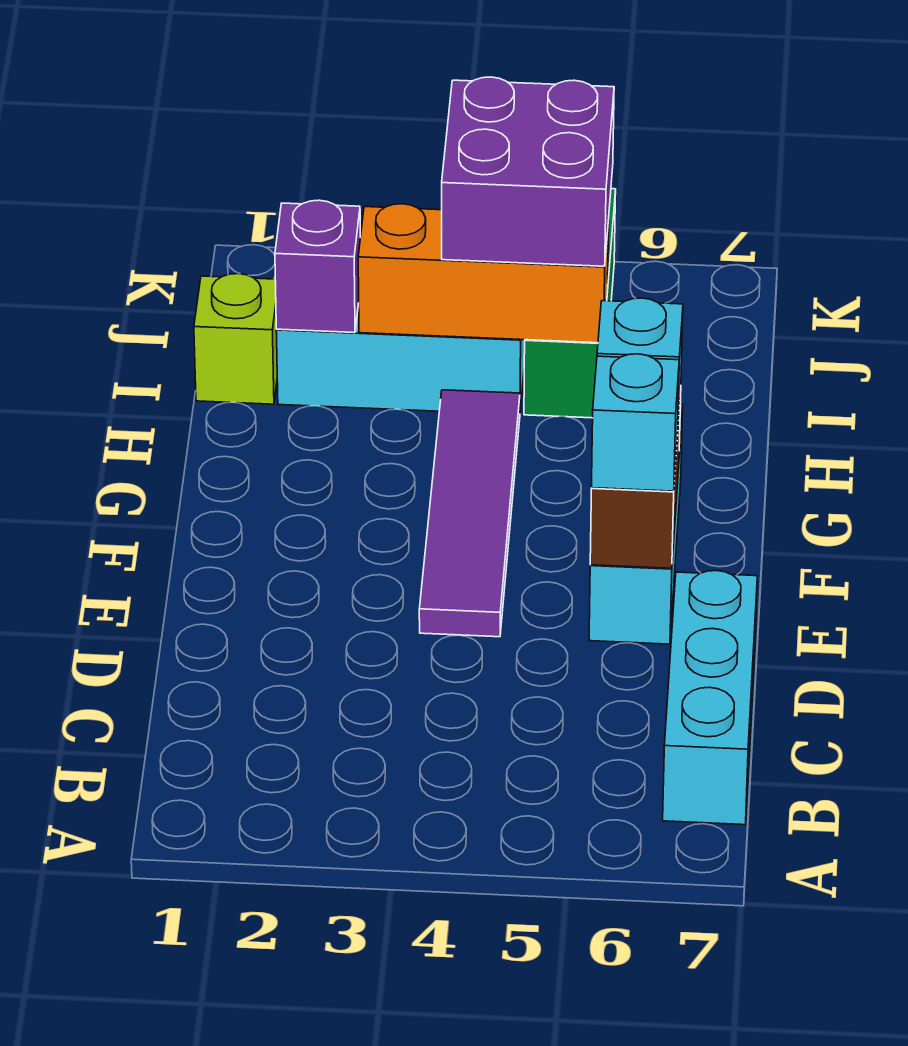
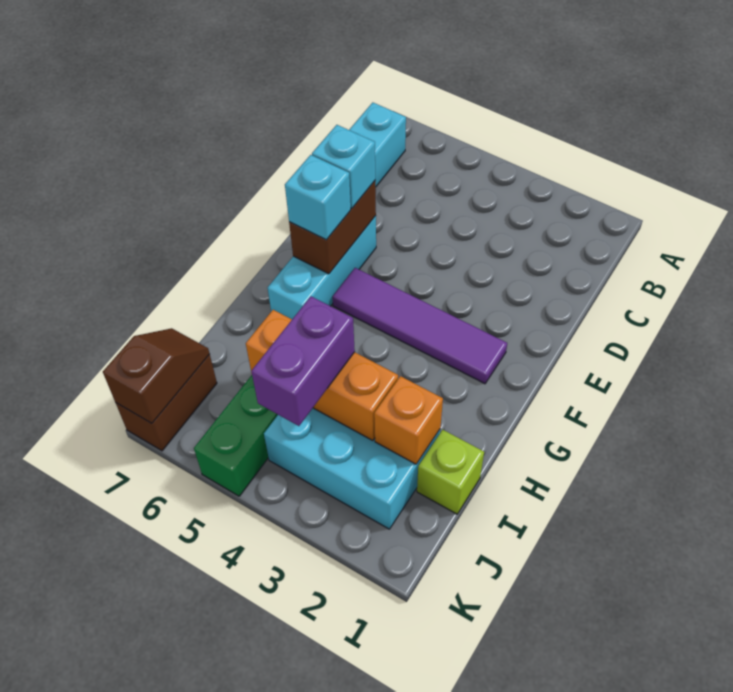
purple 1x4 tile [419,390,520,637] -> purple 1x4 tile turned to [332,268,507,384]
purple 1x1 brick [275,200,360,333] -> orange 1x1 brick [374,376,443,464]
purple 2x2 brick [442,77,614,266] -> purple 1x2 brick [251,296,355,426]
none -> brown 1x2 brick [116,354,217,451]
none -> brown 1x2 slope [103,328,210,423]

